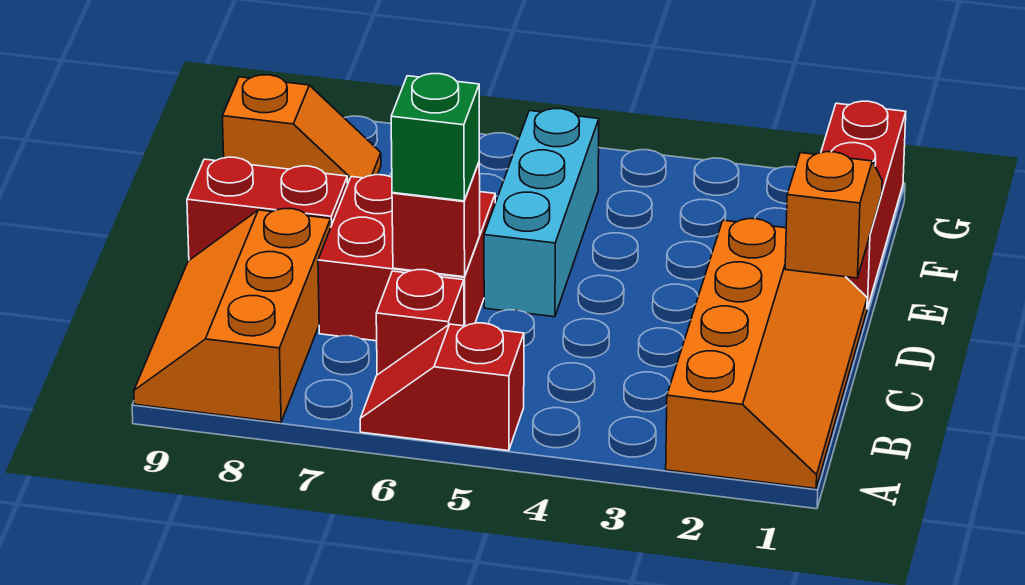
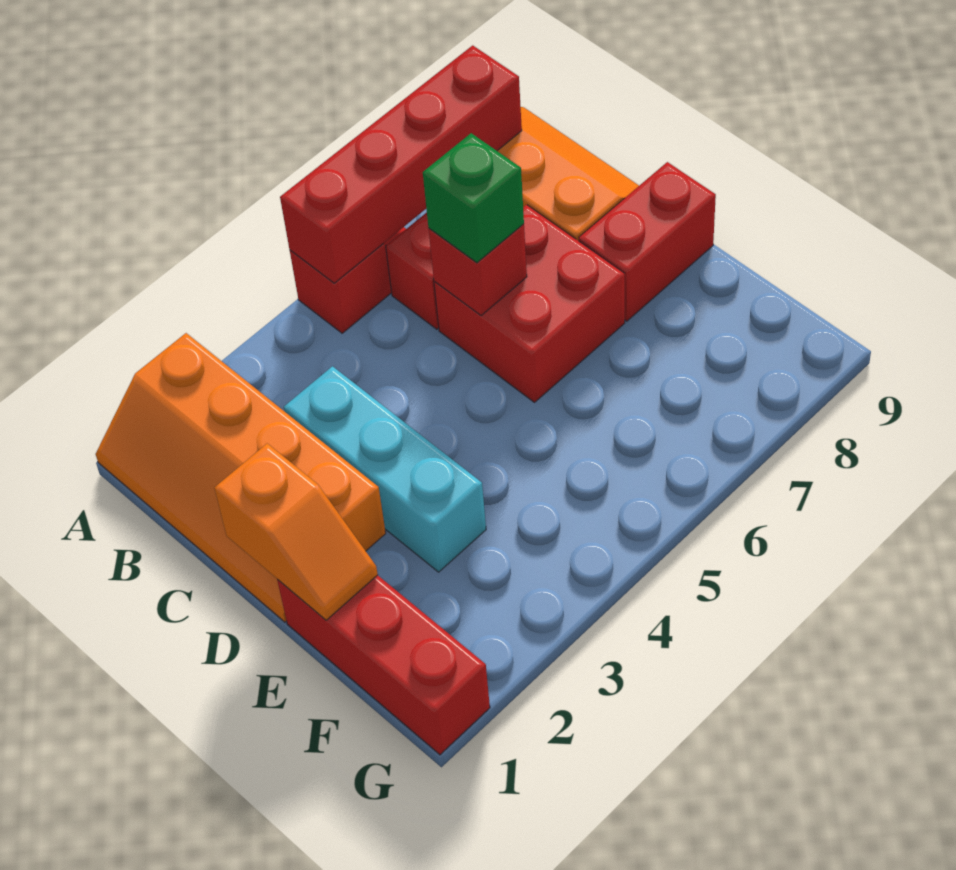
none -> red 1x4 brick [280,45,522,283]
cyan 1x3 brick [484,109,599,317] -> cyan 1x3 brick moved to [284,366,486,572]
orange 1x2 slope [222,75,381,183] -> none

